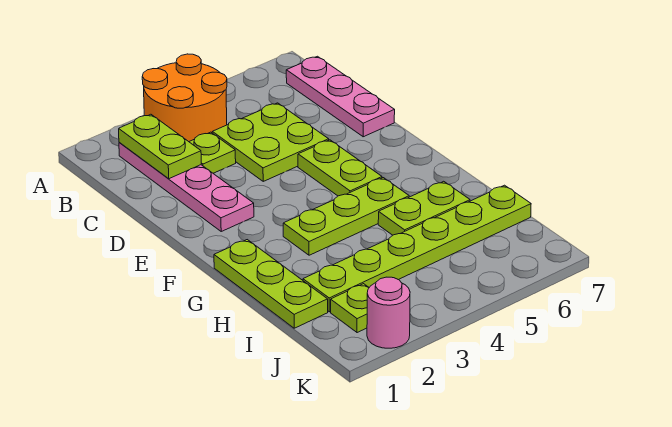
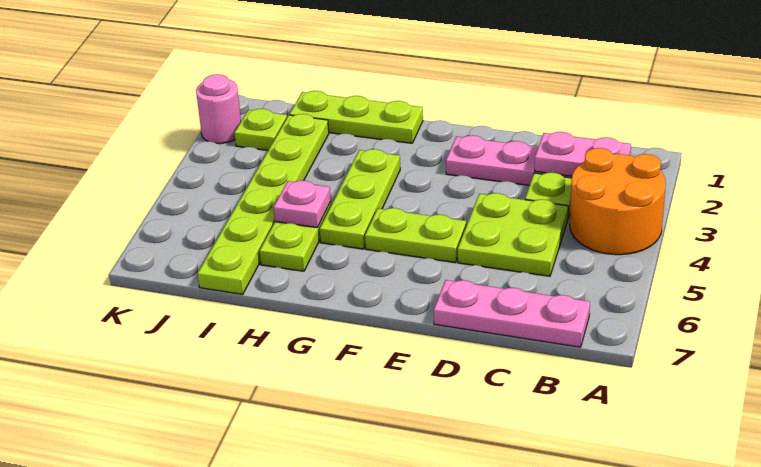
lime 1x2 plate [119,114,201,179] -> pink 1x2 plate [535,132,631,176]
none -> pink 1x1 plate [273,180,331,228]

